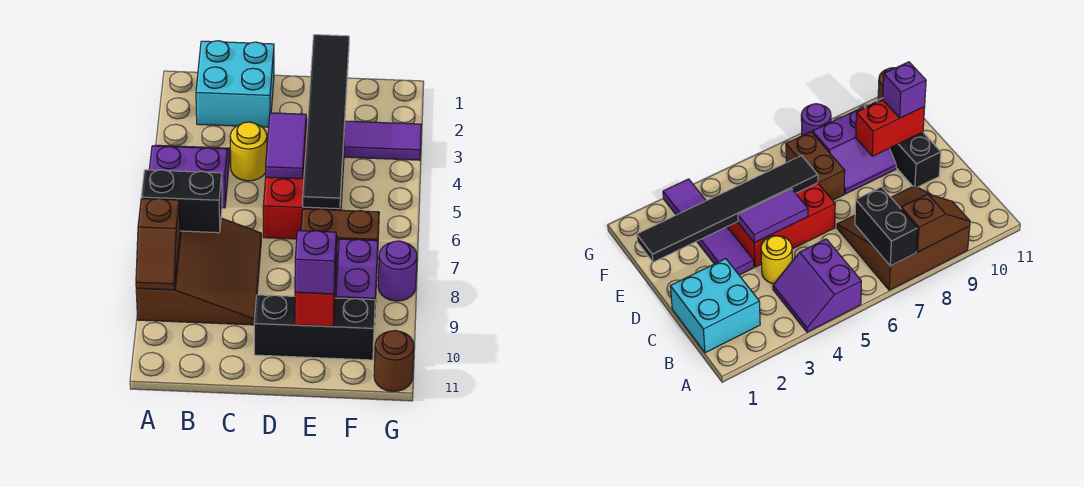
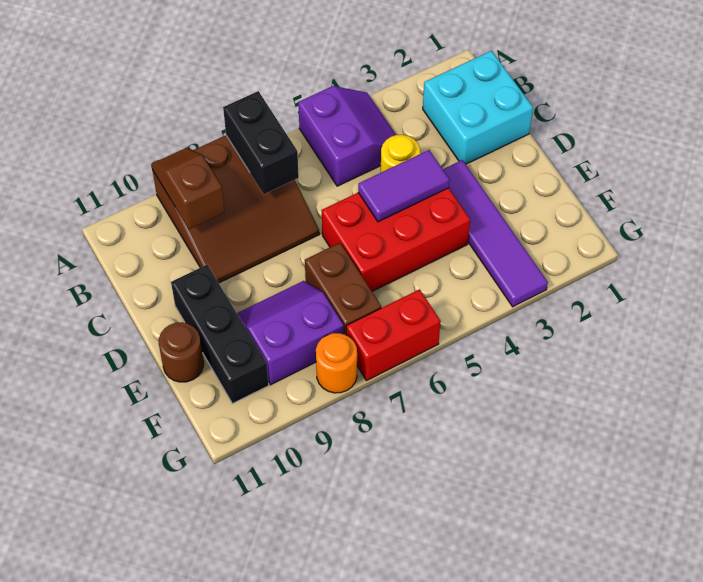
brown 1x2 slope [136,199,180,290] -> brown 1x2 slope turned to [151,148,225,229]
black 1x6 tile [303,35,349,209] -> none
red 1x2 brick [295,236,337,326] -> red 1x2 brick moved to [346,289,441,381]
purple 1x1 brick [295,231,336,294] -> none
purple 1x1 round brick [378,241,417,301] -> orange 1x1 round brick [316,333,357,393]
brown 1x1 round brick [374,331,414,392] -> brown 1x1 round brick moved to [159,322,204,382]

